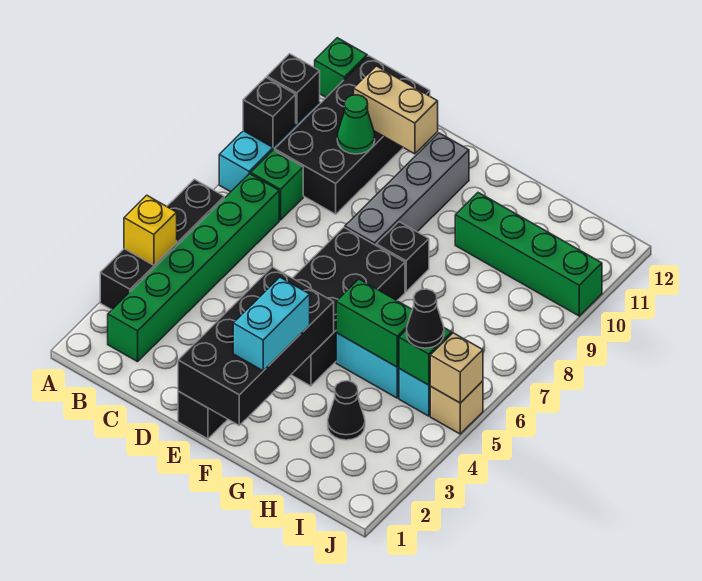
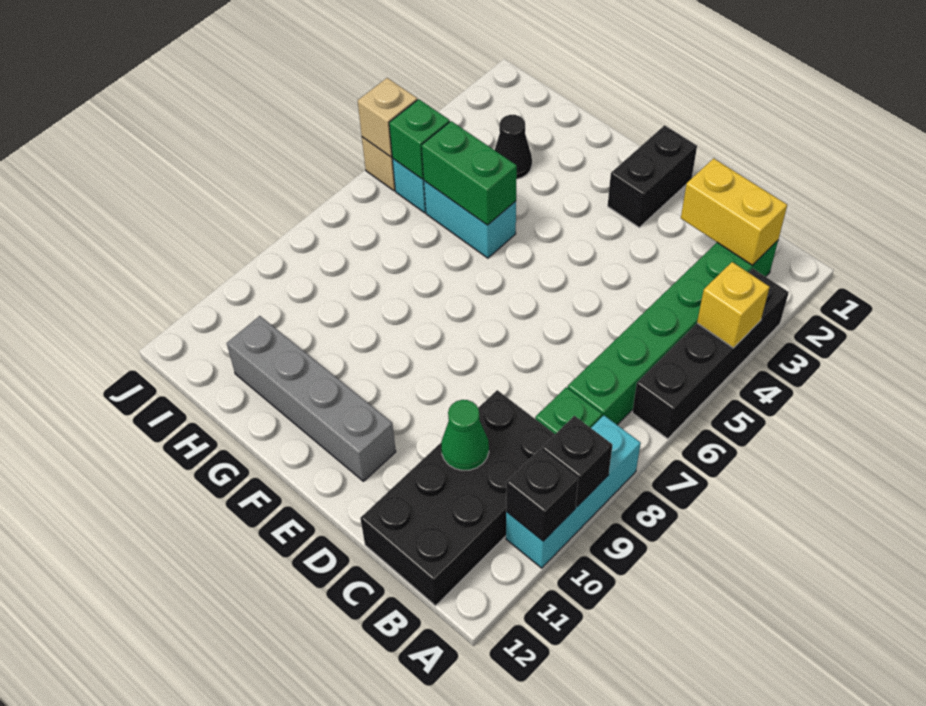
green 1x1 brick [315,38,367,97] -> none
none -> yellow 1x2 brick [681,158,787,265]
tan 1x2 brick [354,66,438,154] -> none
black 2x4 brick [178,267,334,425] -> none
black 2x4 brick [291,227,405,386] -> none
grey 1x4 brick [345,133,469,245] -> grey 1x4 brick turned to [227,316,396,481]
cyan 1x2 brick [233,277,310,371] -> none
black 1x1 brick [376,222,429,292] -> none
green 1x4 brick [455,193,602,316] -> none
black 1x1 cone [407,289,444,348] -> none

